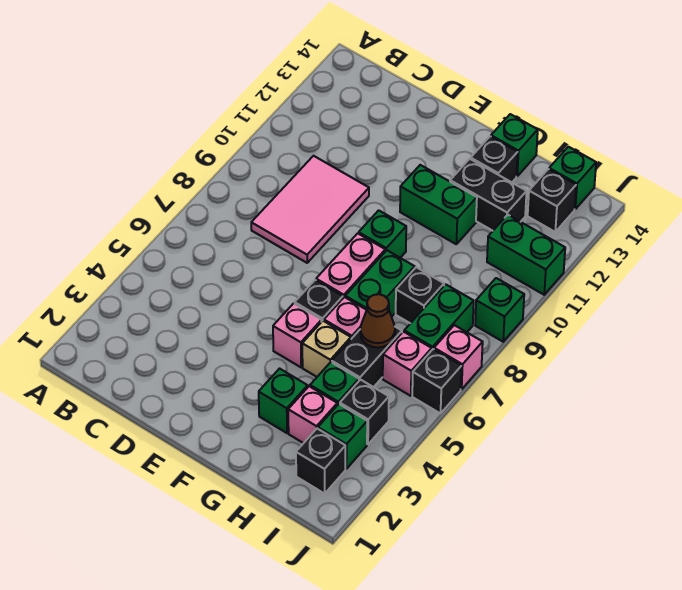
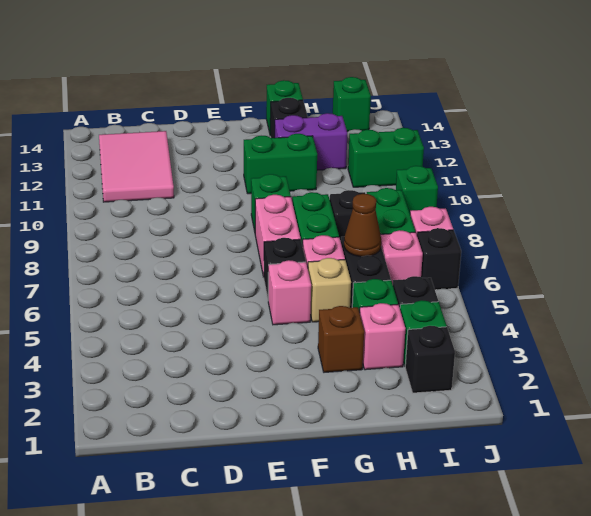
pink 2x3 tile [251,156,369,263] -> pink 2x3 tile moved to [99,131,174,202]
green 1x1 brick [259,369,308,433] -> brown 1x1 brick [318,306,364,372]
black 1x2 brick [450,159,527,231] -> purple 1x2 brick [275,113,347,170]
black 1x1 brick [528,169,576,232] -> none

